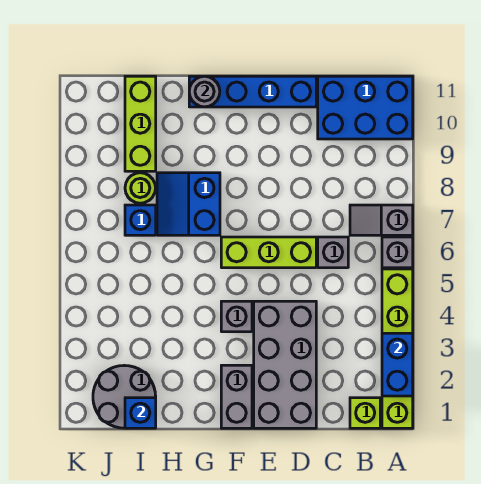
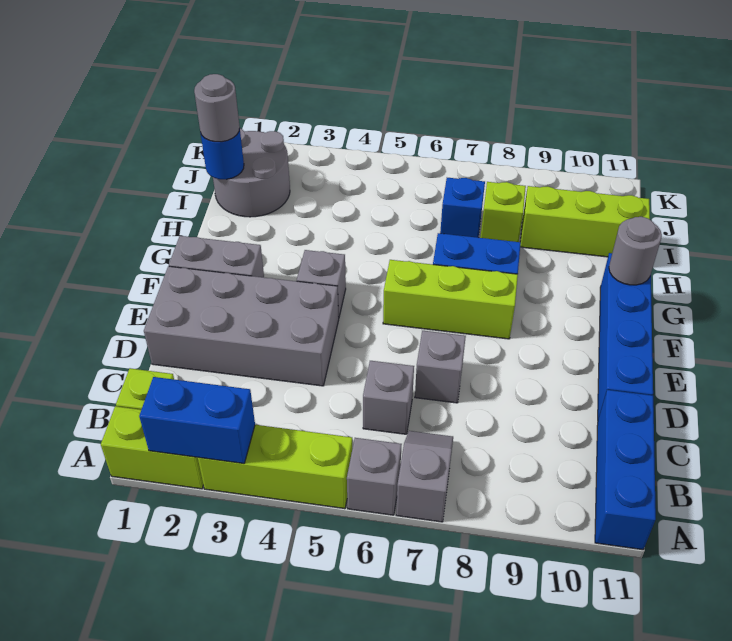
blue 2x3 brick [318,76,413,139] -> blue 1x3 brick [595,390,656,550]
lime 1x3 brick [221,237,316,268] -> lime 1x3 brick turned to [383,260,518,339]
none -> grey 1x1 brick [415,331,466,403]
blue 1x1 brick [125,398,156,428] -> blue 1x1 round brick [200,129,244,179]
none -> grey 1x1 round brick [194,74,240,142]
lime 1x1 round brick [125,173,156,203] -> lime 1x1 brick [480,182,526,242]

